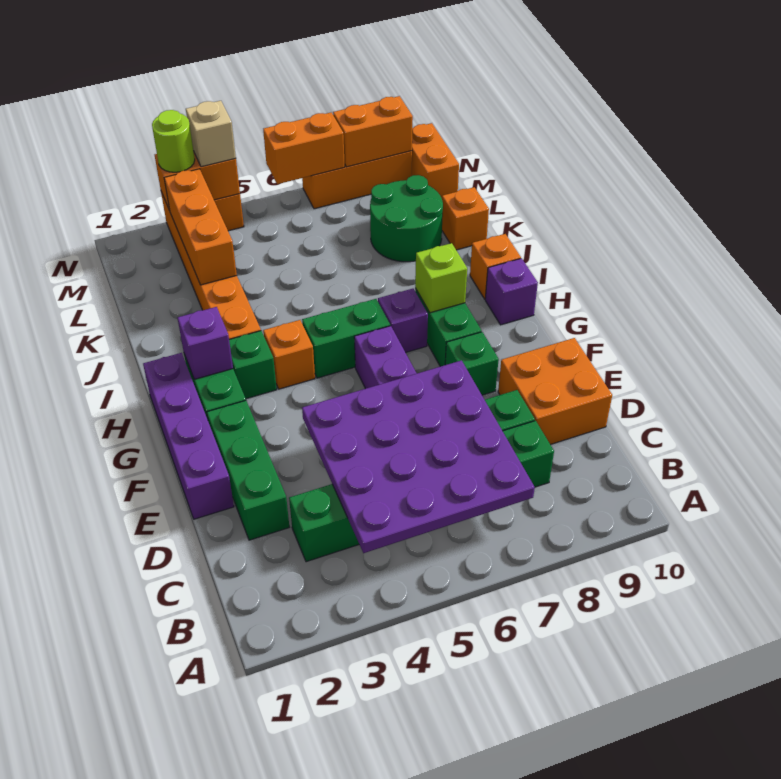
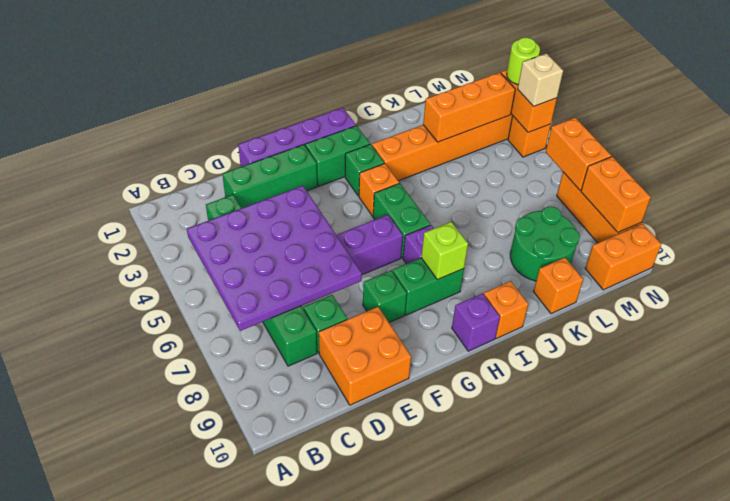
purple 1x1 brick [178,307,233,379] -> none

